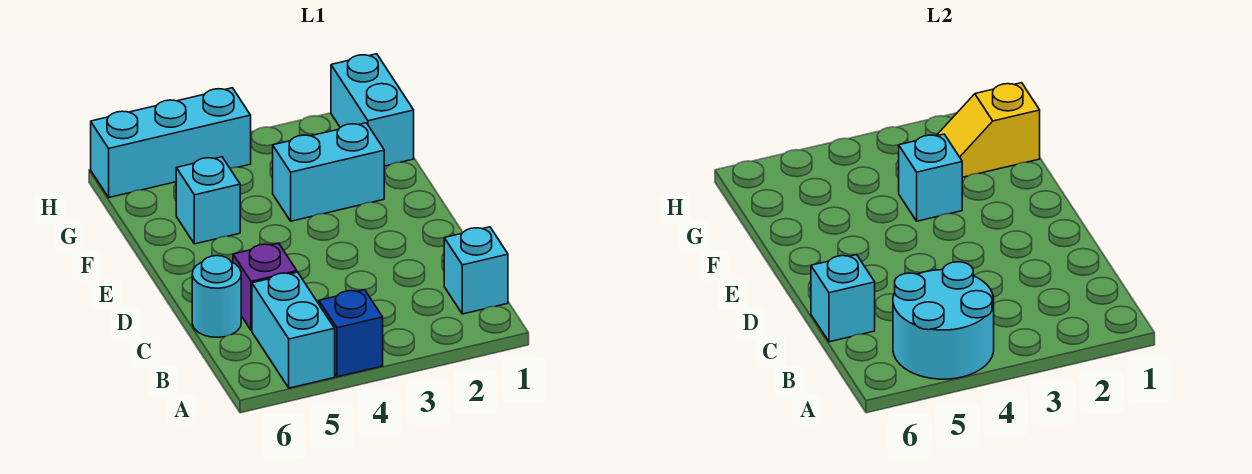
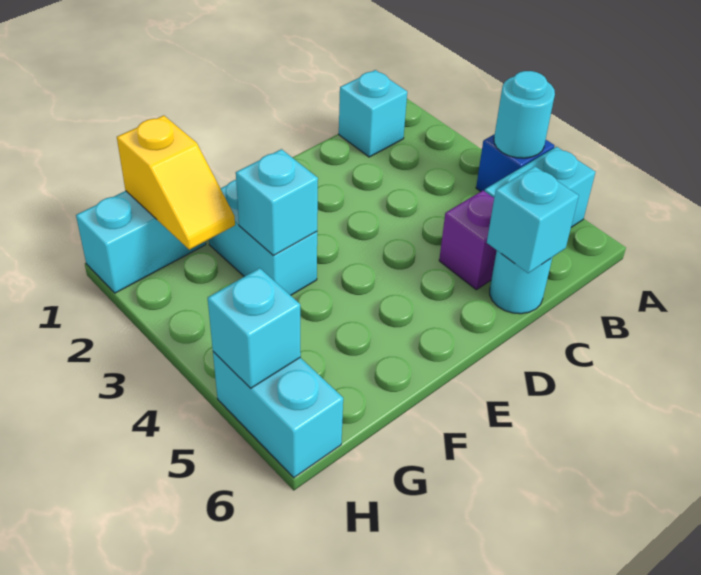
cyan 2x2 round brick [893,262,994,379] -> cyan 1x1 round brick [494,71,555,158]
cyan 1x1 brick [176,157,240,244] -> cyan 1x1 brick moved to [208,268,301,388]
cyan 1x3 brick [91,88,251,197] -> cyan 1x2 brick [213,352,343,478]

